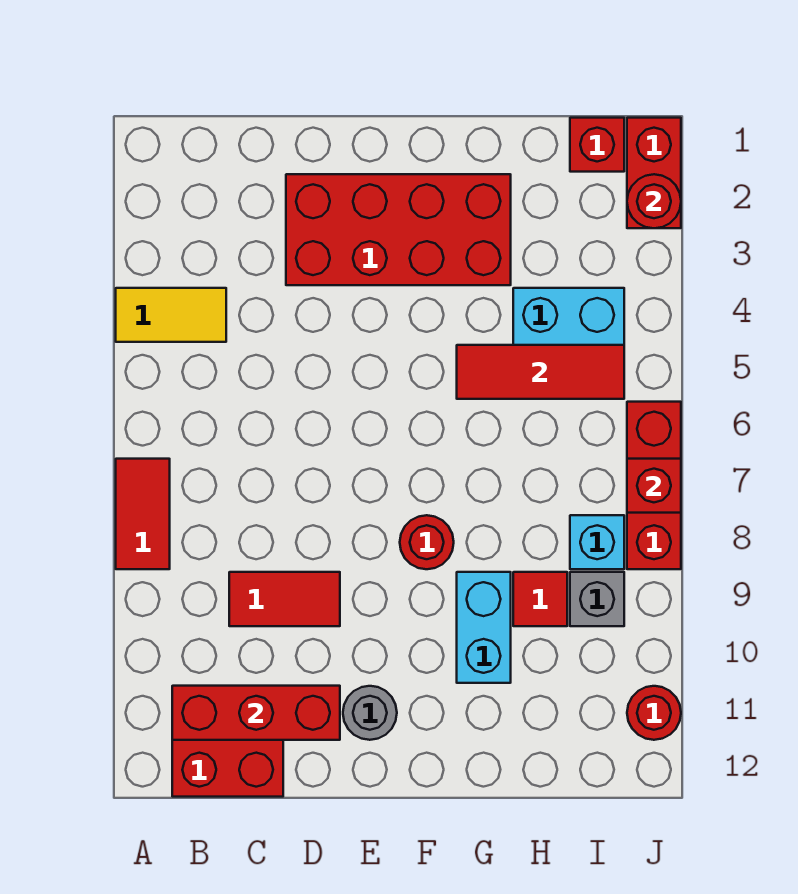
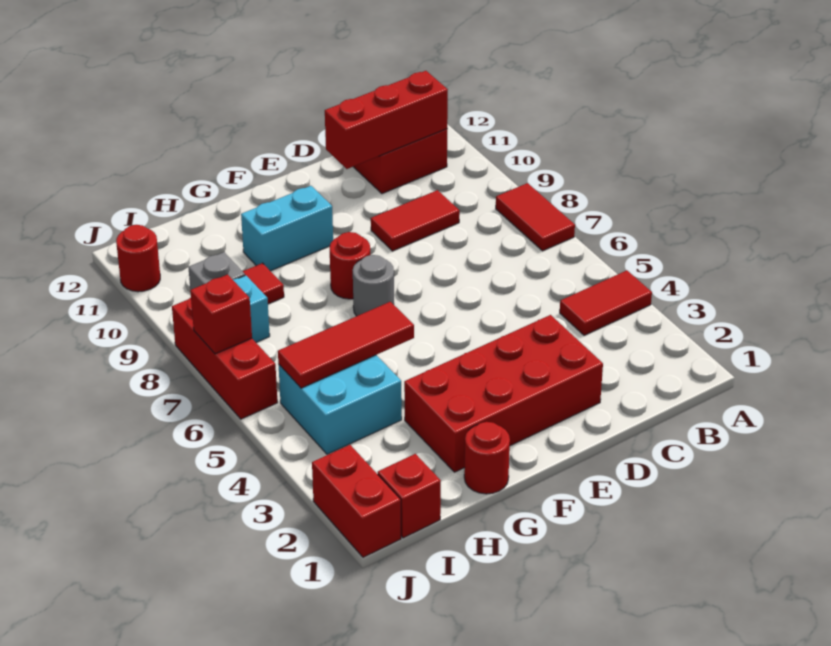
yellow 1x2 tile [116,288,226,342] -> red 1x2 tile [560,270,652,335]
grey 1x1 round brick [343,686,397,740] -> grey 1x1 round brick moved to [353,255,394,316]
cyan 1x2 brick [457,572,511,683] -> cyan 1x2 brick turned to [241,186,333,271]
red 1x1 round brick [627,174,681,228] -> red 1x1 round brick moved to [464,422,510,494]

